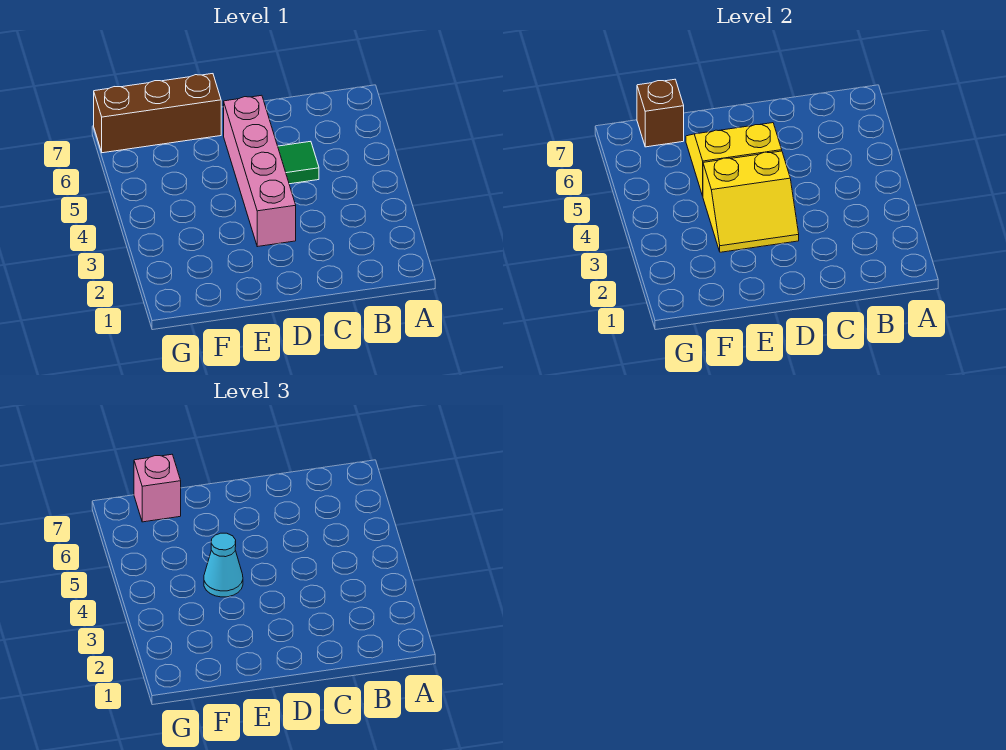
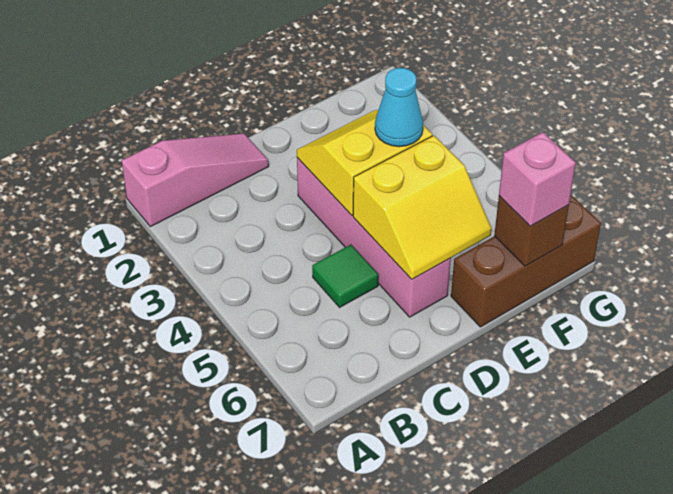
none -> pink 1x3 slope [122,133,269,227]

